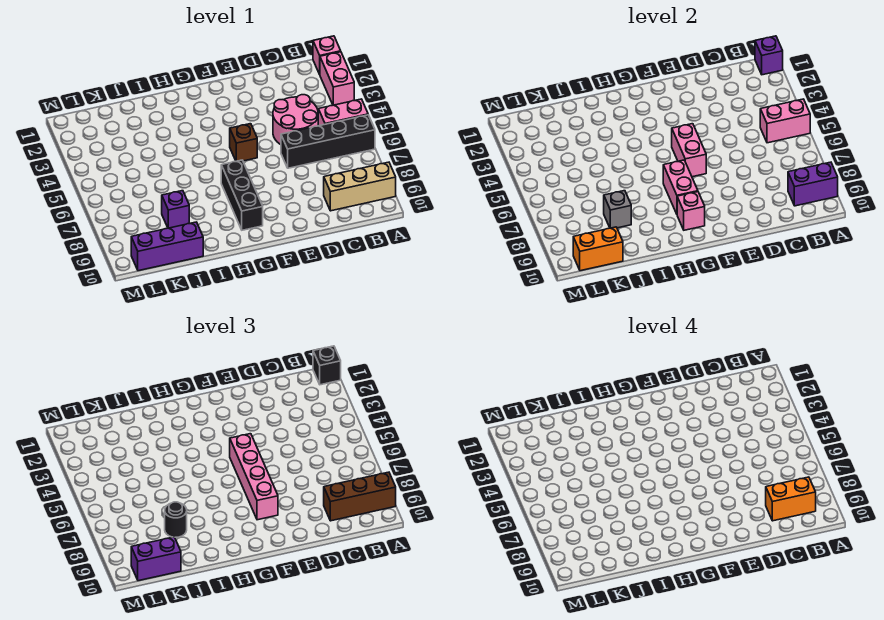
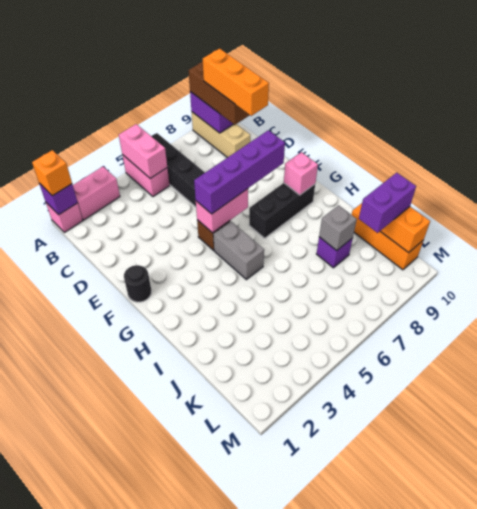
black 1x1 brick [313,346,341,385] -> orange 1x1 brick [32,150,72,196]
orange 1x2 brick [766,477,816,521] -> orange 1x3 brick [203,49,269,116]
pink 2x2 round brick [273,95,318,145] -> none
pink 1x4 brick [230,434,278,520] -> purple 1x4 brick [194,130,285,214]
none -> grey 1x2 brick [213,221,264,280]
pink 1x2 brick [663,160,698,214] -> none
black 1x1 round brick [165,502,187,537] -> black 1x1 round brick moved to [124,265,151,302]
purple 1x3 brick [131,222,203,271] -> orange 1x3 brick [352,203,424,270]
purple 1x2 brick [131,537,181,581] -> purple 1x2 brick turned to [359,173,416,233]

